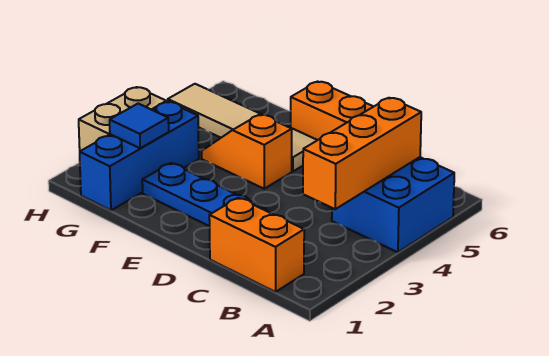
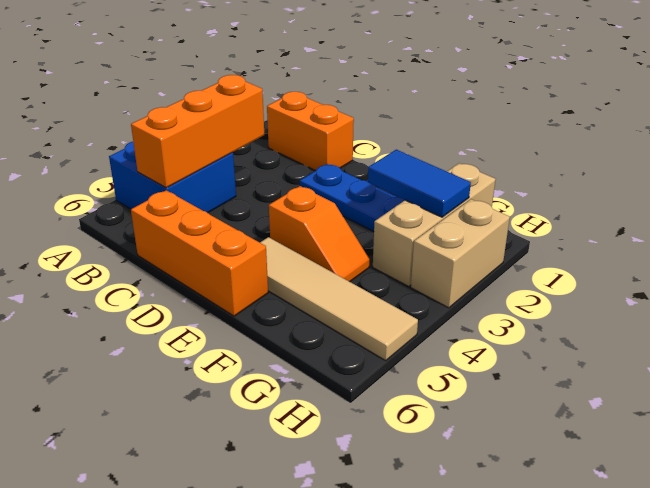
blue 1x3 brick [80,102,199,210] -> tan 1x3 brick [373,163,496,287]
blue 1x1 tile [110,104,169,148] -> blue 1x2 tile [368,150,471,217]

